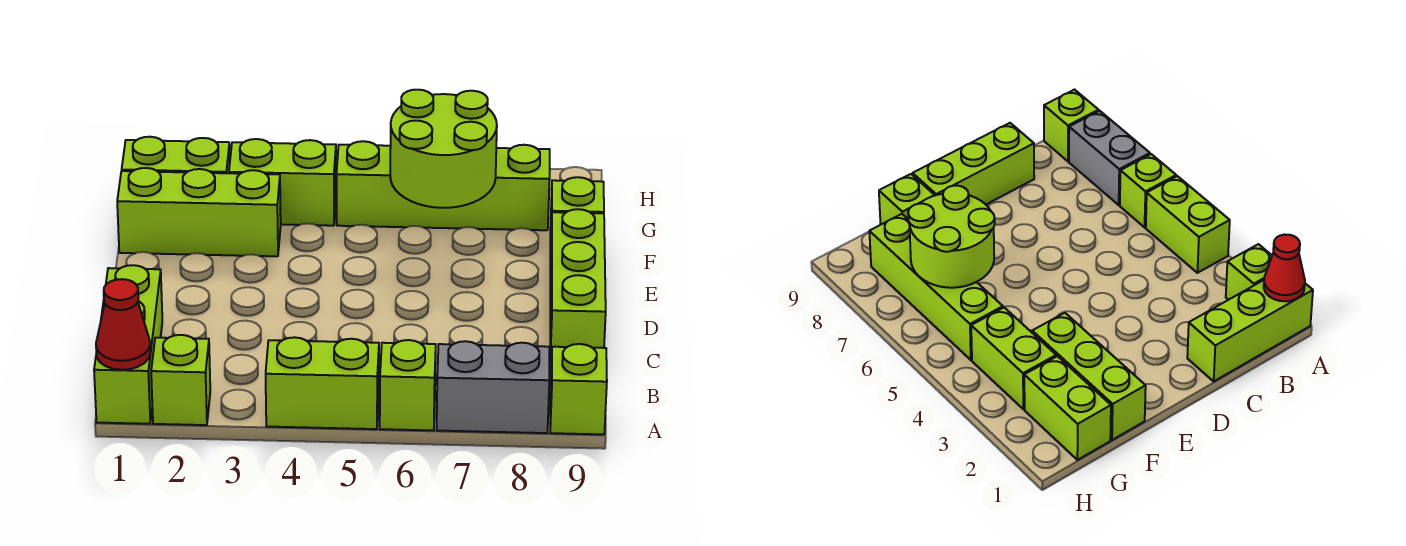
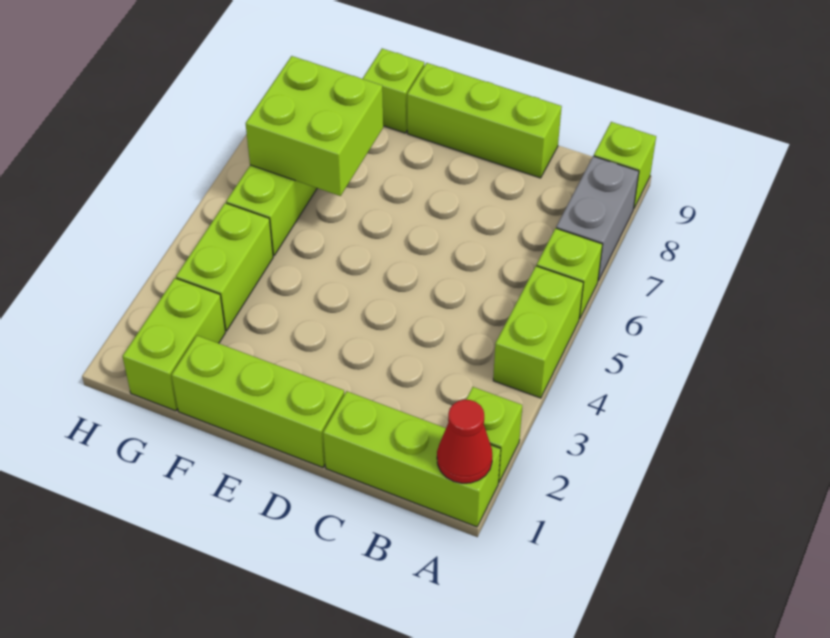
lime 1x3 brick [117,168,281,256] -> lime 1x3 brick turned to [172,336,344,467]
lime 2x2 round brick [390,90,497,208] -> lime 2x2 brick [246,56,383,196]

